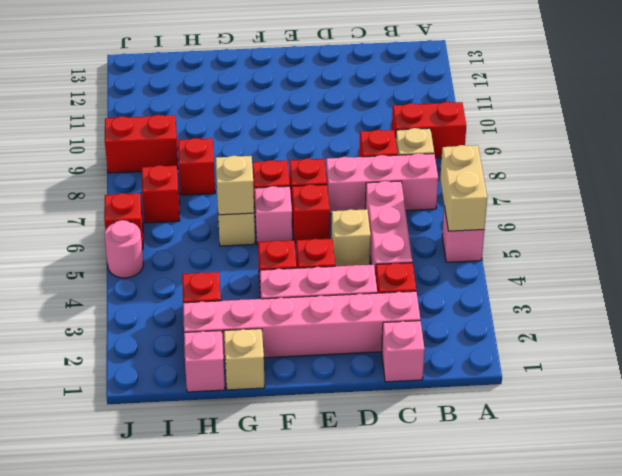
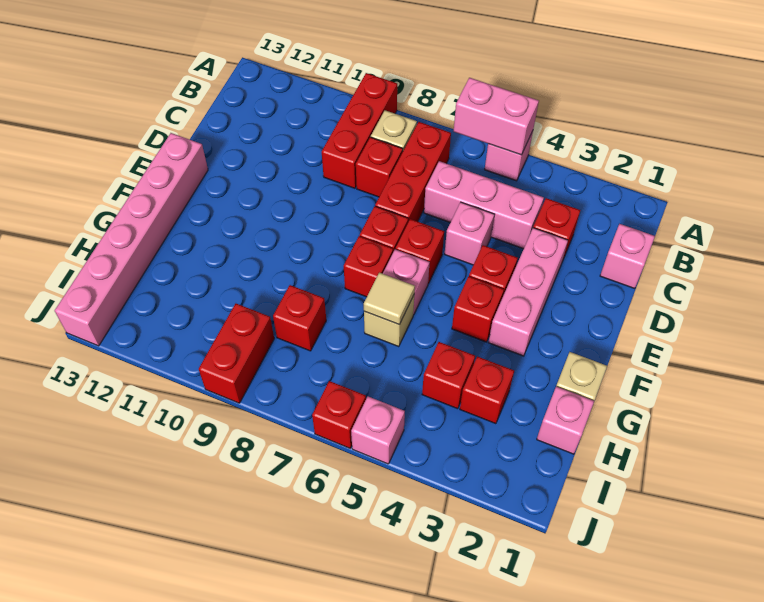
tan 1x2 brick [440,145,487,231] -> pink 1x2 brick [454,78,539,155]
red 1x2 brick [392,102,466,158] -> red 1x3 brick [322,73,397,188]
pink 1x3 brick [326,153,438,214] -> red 1x3 brick [375,122,451,222]
pink 1x6 brick [183,291,420,360] -> pink 1x6 brick moved to [55,133,208,346]
tan 1x1 brick [331,209,371,266] -> pink 1x1 brick [445,202,495,265]
tan 1x1 brick [216,156,254,215] -> tan 1x1 tile [364,273,415,325]
red 1x1 brick [142,165,180,223] -> red 1x1 brick moved to [422,342,475,409]
pink 1x1 round brick [104,220,143,278] -> pink 1x1 brick [351,396,405,464]

